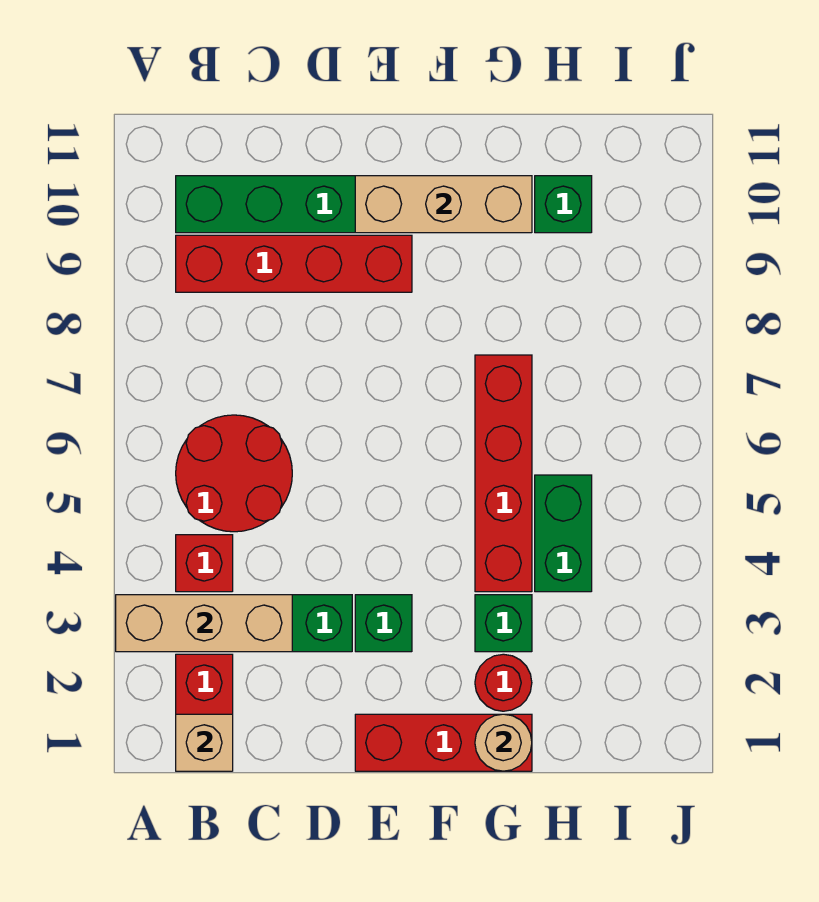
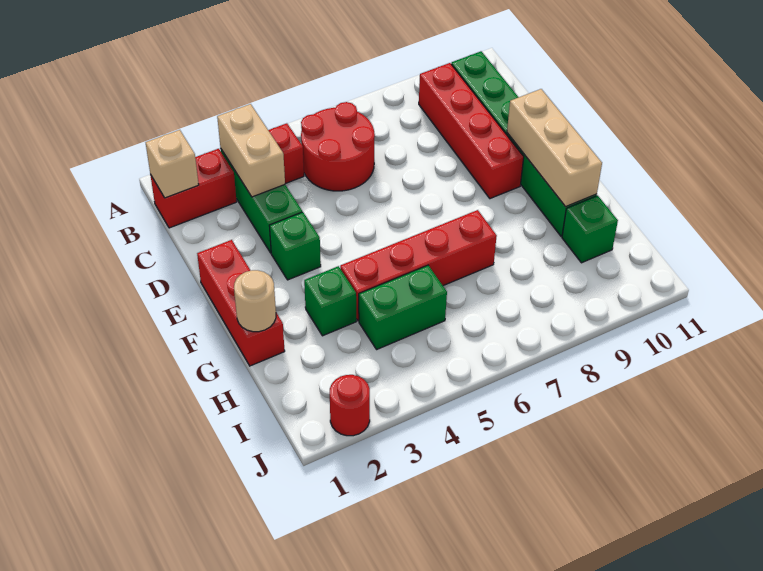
tan 1x3 brick [116,595,292,652] -> tan 1x2 brick [217,104,285,197]
red 1x1 round brick [475,654,532,711] -> red 1x1 round brick moved to [330,375,370,436]

